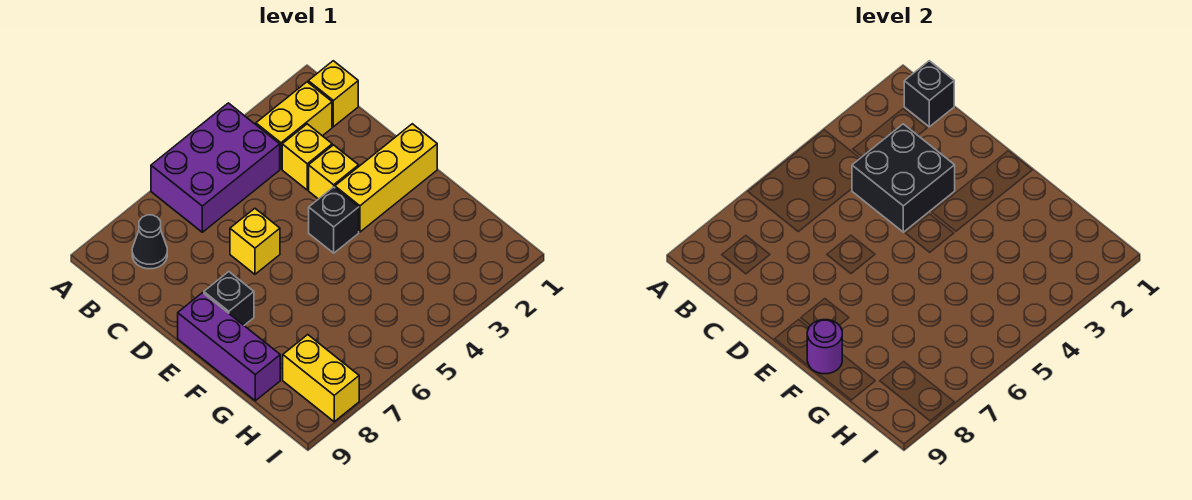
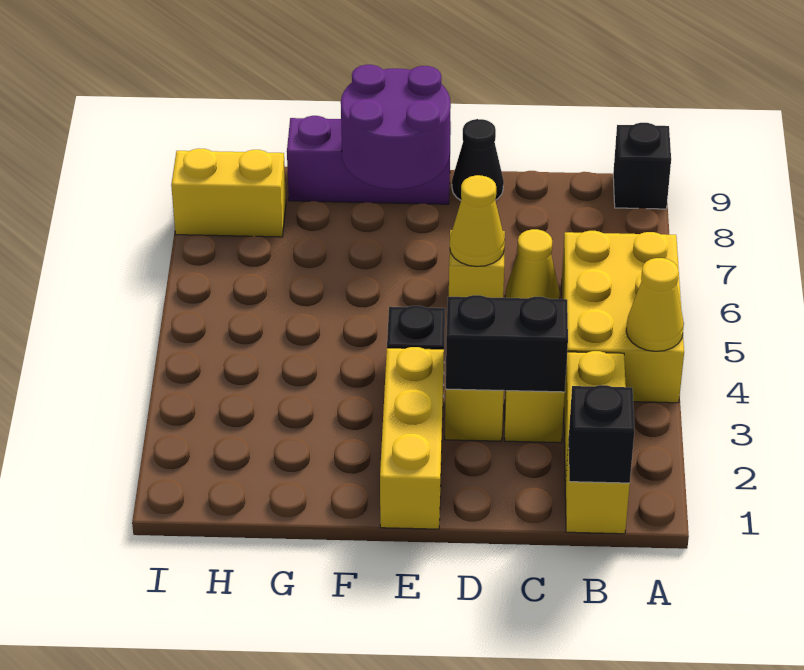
purple 2x3 brick [151,103,280,232] -> yellow 2x3 brick [562,231,684,403]
none -> yellow 1x1 cone [626,258,684,351]
black 1x1 cone [132,215,167,269] -> black 1x1 cone moved to [452,119,504,200]
black 2x2 brick [852,124,955,232] -> black 1x2 brick [446,295,568,392]
none -> yellow 1x1 cone [505,229,560,299]
none -> yellow 1x1 cone [450,175,505,266]
black 1x1 brick [204,272,254,325] -> black 1x1 brick moved to [613,123,671,209]
purple 1x1 round brick [807,320,842,374] -> purple 2x2 round brick [341,65,451,189]

